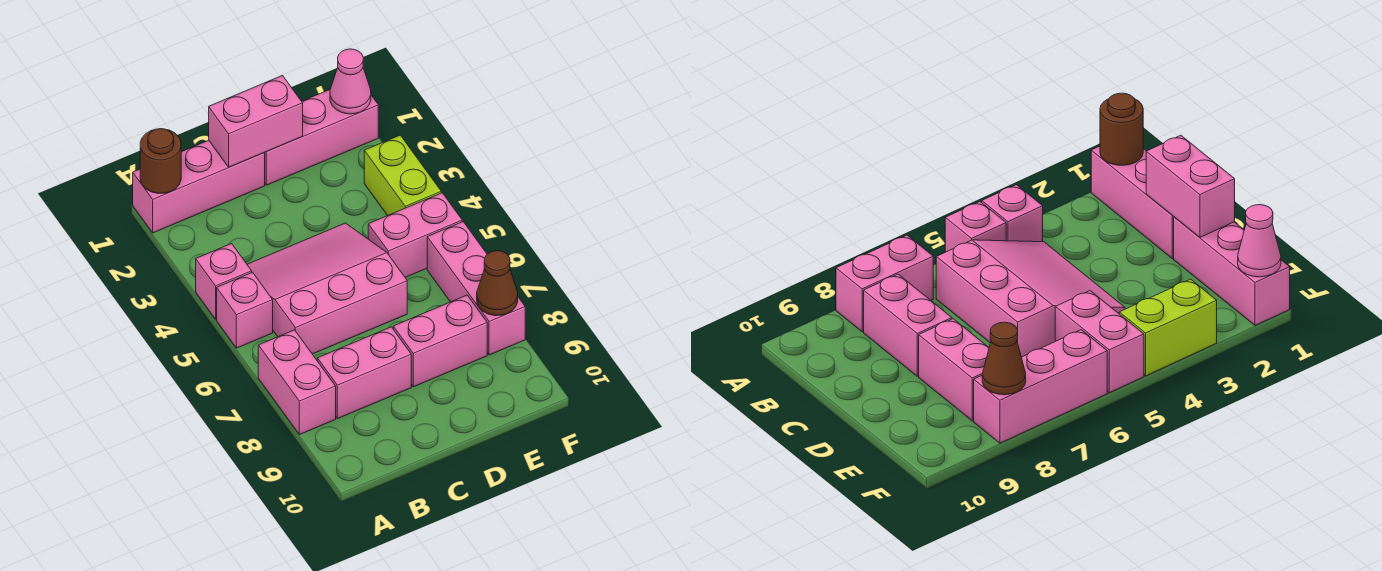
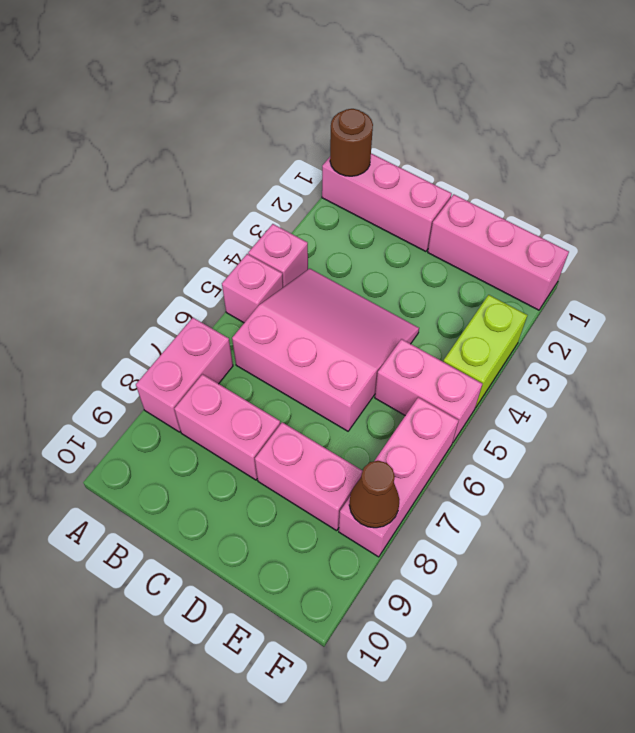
pink 1x2 brick [209,76,303,167] -> none
pink 1x1 cone [330,49,371,114] -> none

